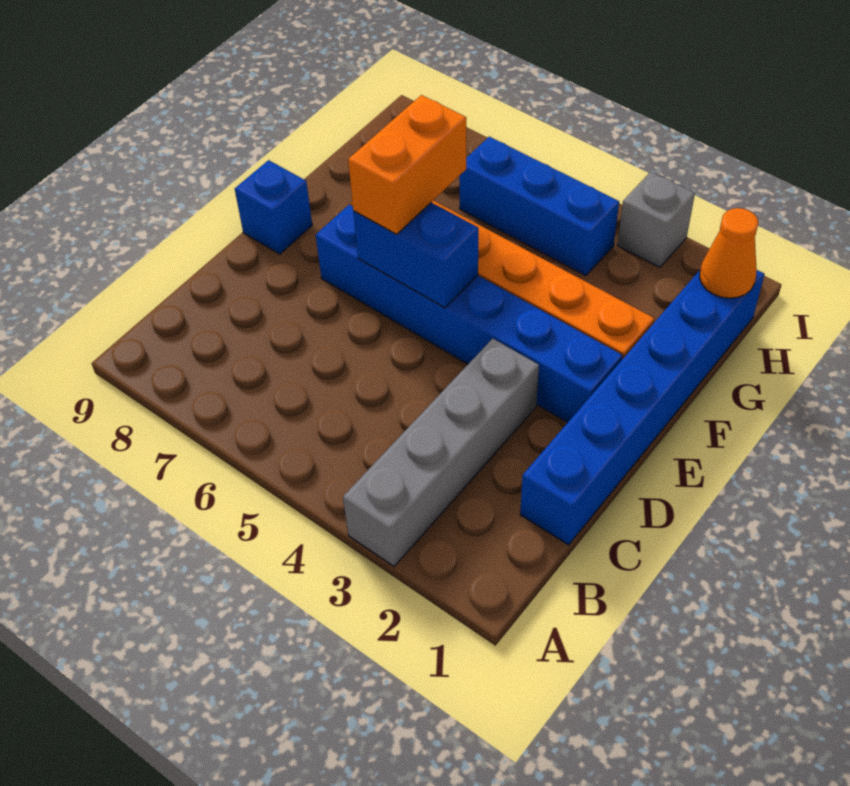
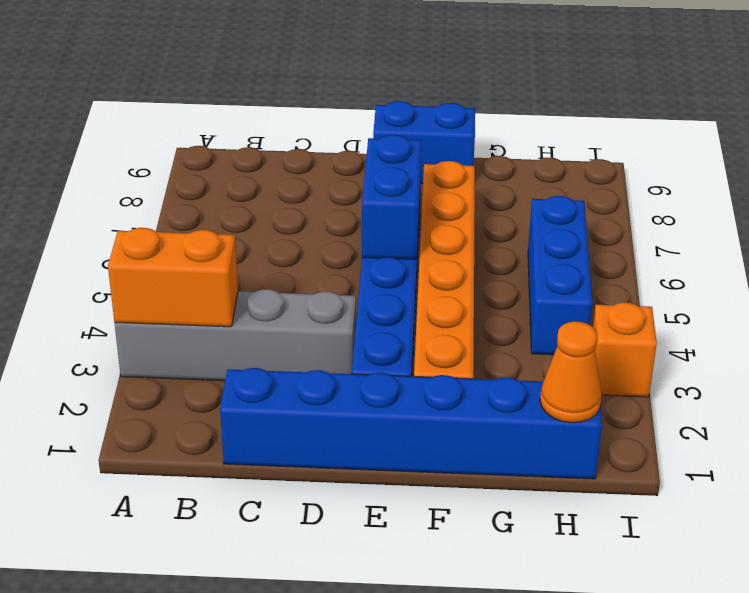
orange 1x2 brick [348,95,466,234] -> orange 1x2 brick moved to [108,228,238,327]
blue 1x1 brick [235,160,312,254] -> blue 1x2 brick [373,101,475,184]
grey 1x1 brick [617,172,695,267] -> orange 1x1 brick [593,302,657,397]

